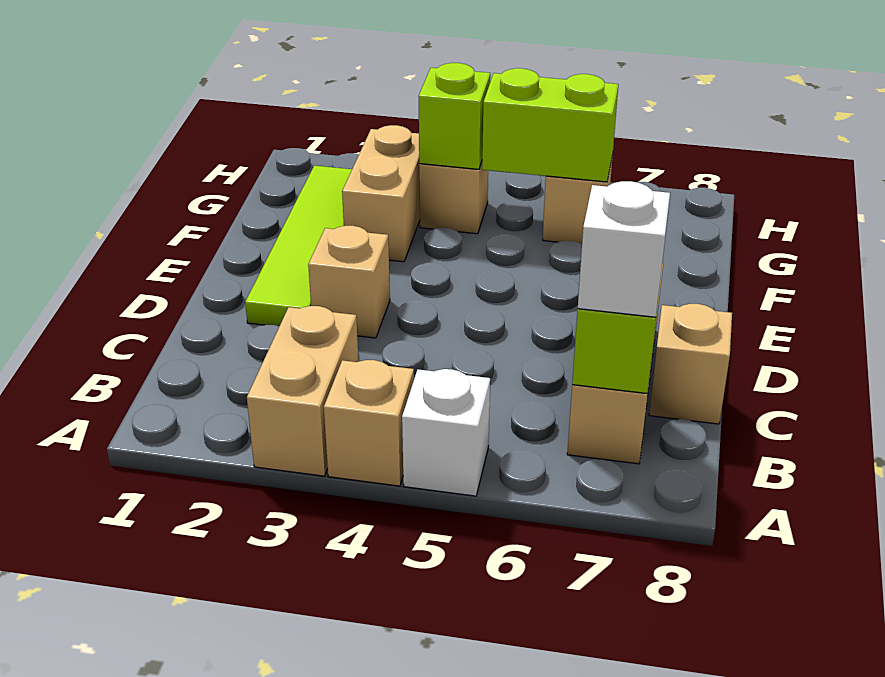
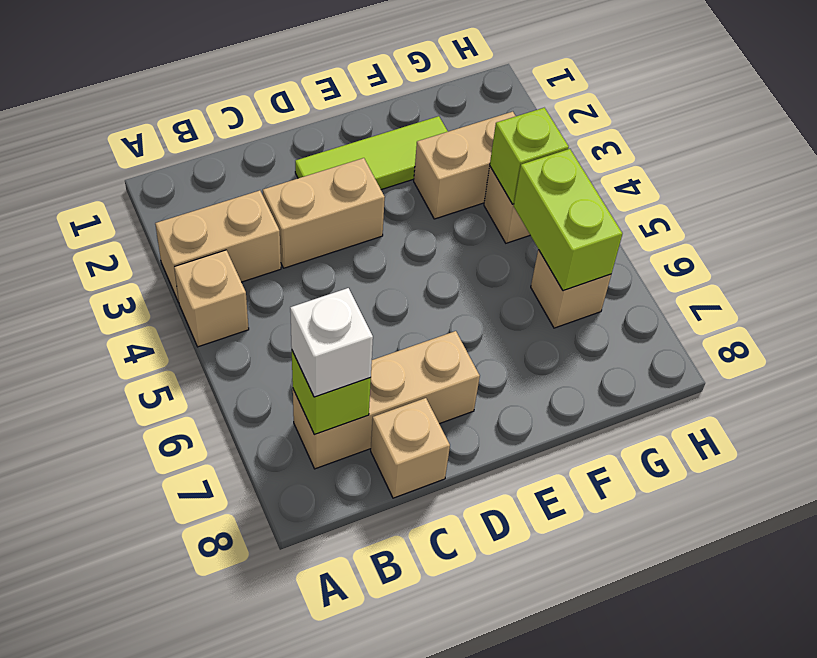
white 1x1 brick [402,369,490,496] -> none
lime 1x4 tile [245,166,352,326] -> lime 1x3 tile [295,116,448,190]
tan 1x1 brick [308,226,390,338] -> tan 1x2 brick [263,158,385,268]

